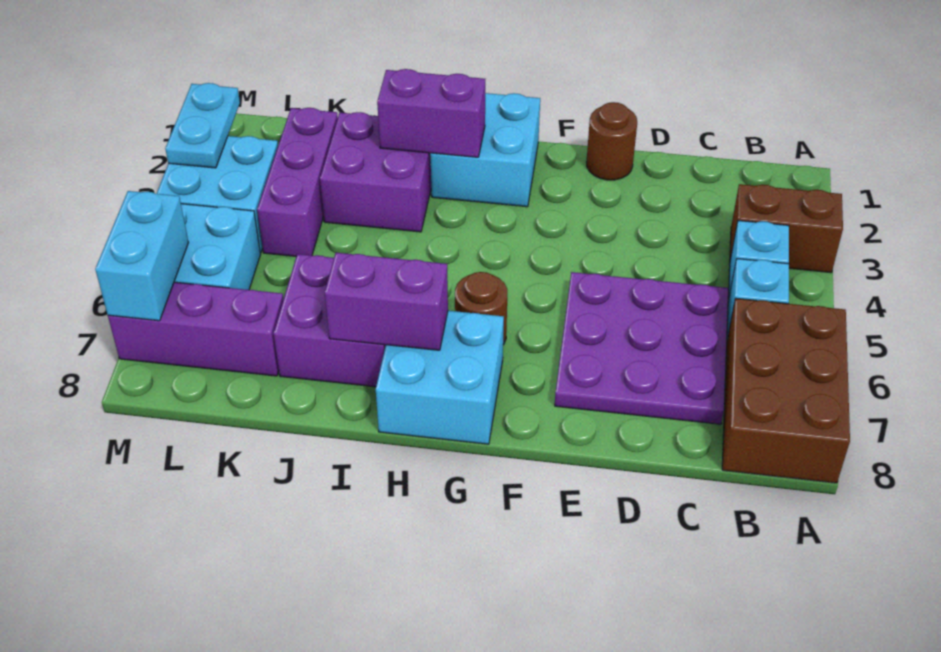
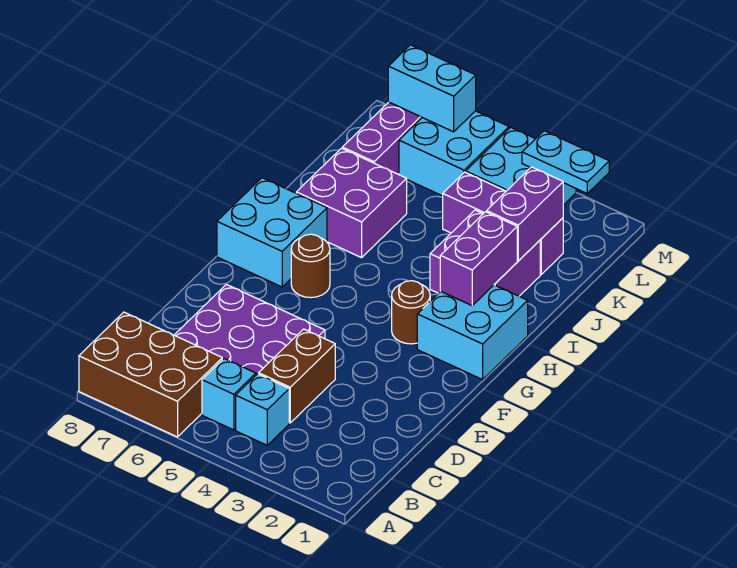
brown 1x2 brick [730,184,843,273] -> brown 1x2 brick moved to [259,329,335,423]
brown 1x1 round brick [586,102,637,180] -> brown 1x1 round brick moved to [392,281,430,344]
purple 1x2 brick [325,253,448,350] -> purple 1x2 brick moved to [487,167,563,261]

